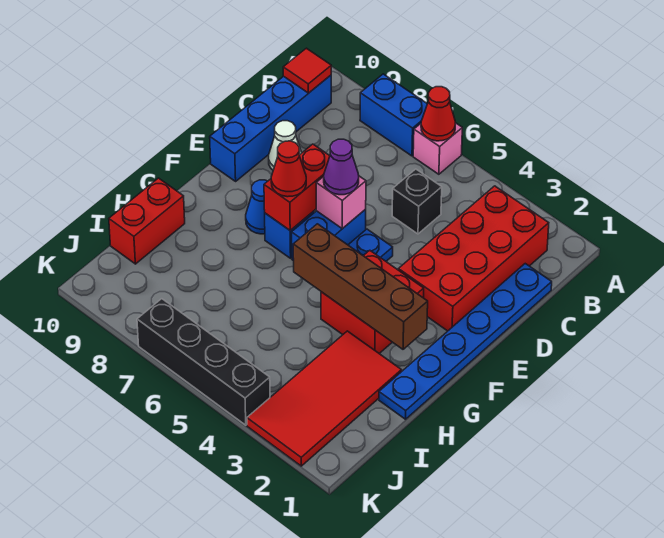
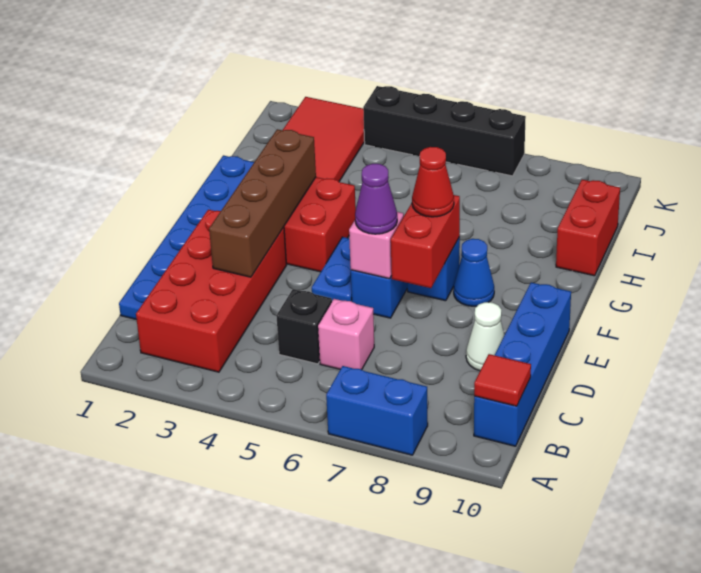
pink 1x1 brick [413,123,462,174] -> pink 1x1 brick moved to [318,299,374,370]
red 1x1 cone [421,87,455,141] -> none
brown 1x4 brick [293,224,428,349] -> brown 1x4 brick turned to [209,129,316,277]

